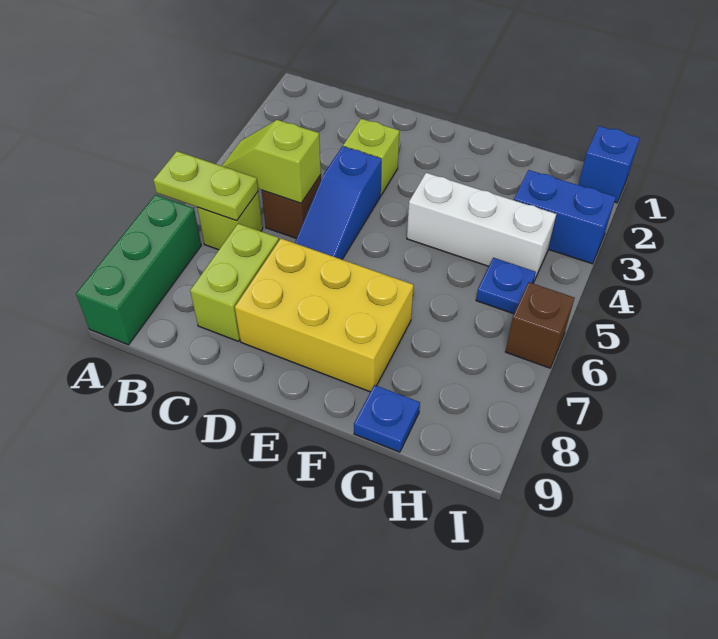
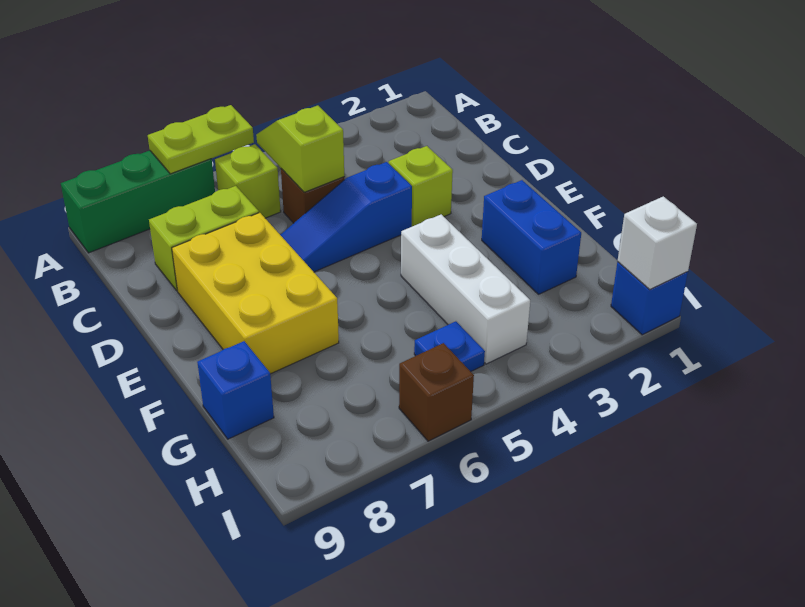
lime 1x2 plate [153,151,258,221] -> lime 1x2 plate turned to [148,105,254,174]
blue 1x1 plate [354,385,420,452] -> blue 1x1 brick [197,341,274,439]
blue 1x2 brick [514,170,616,264] -> blue 1x2 brick moved to [482,180,581,294]
none -> white 1x1 brick [618,196,697,290]

